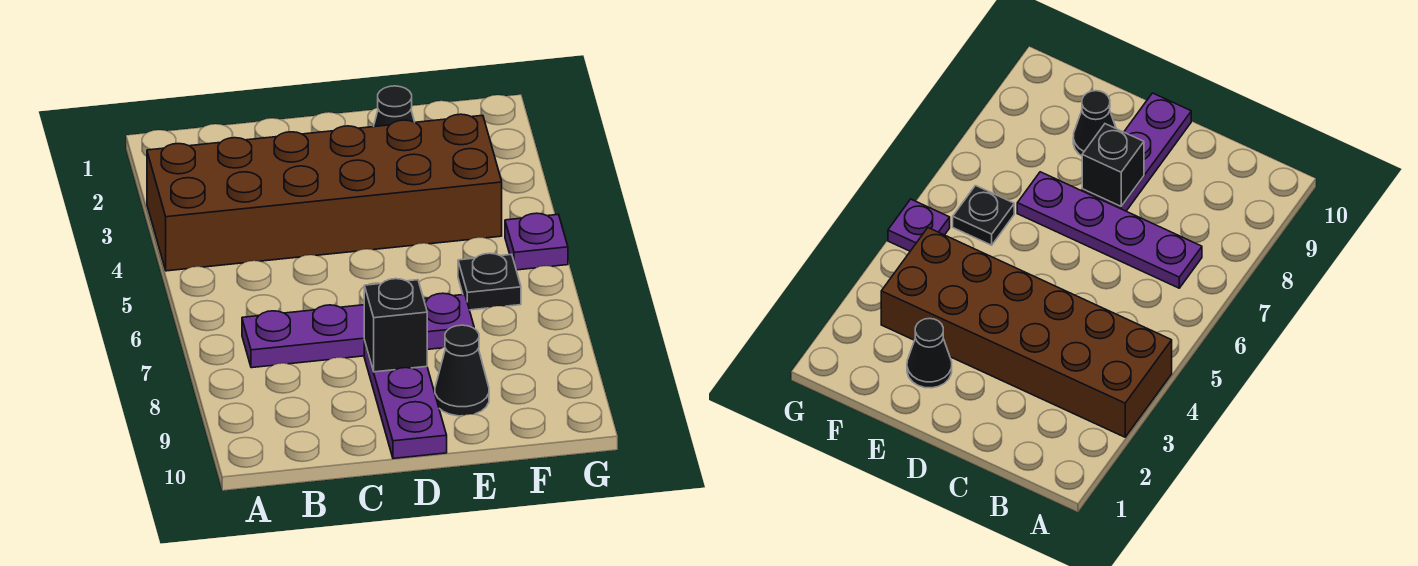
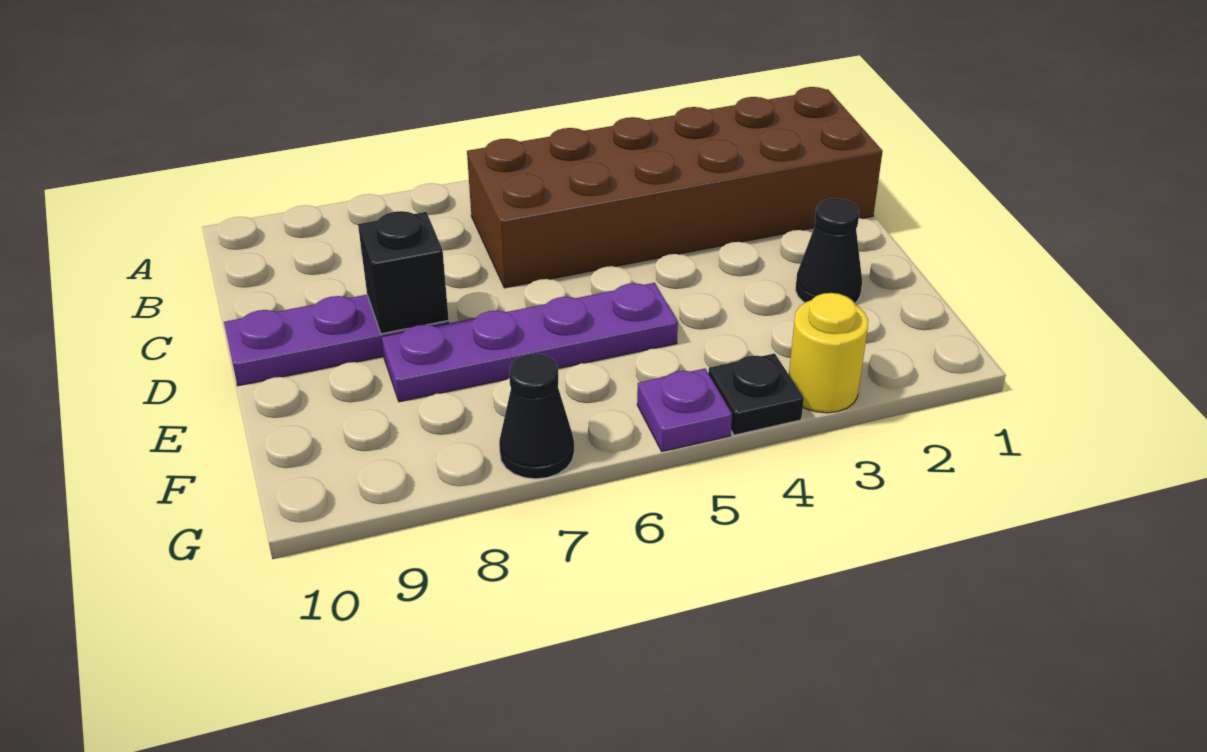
brown 2x6 brick [147,114,502,271] -> brown 2x6 brick turned to [467,87,883,288]
purple 1x4 plate [242,293,474,368] -> purple 1x4 plate turned to [382,283,678,402]
black 1x1 cone [435,325,489,416] -> black 1x1 cone moved to [499,354,574,479]
black 1x1 plate [458,253,521,310] -> black 1x1 plate moved to [708,353,804,435]
none -> yellow 1x1 round brick [789,293,868,413]

